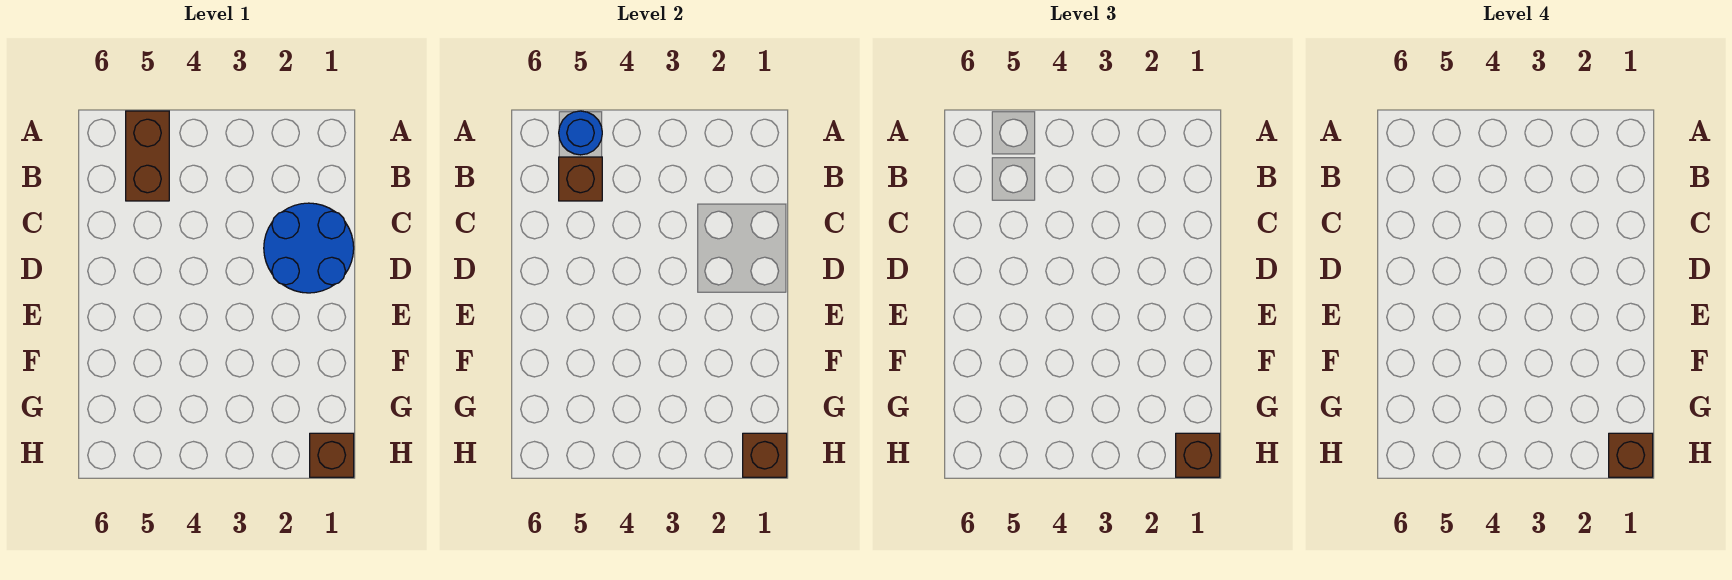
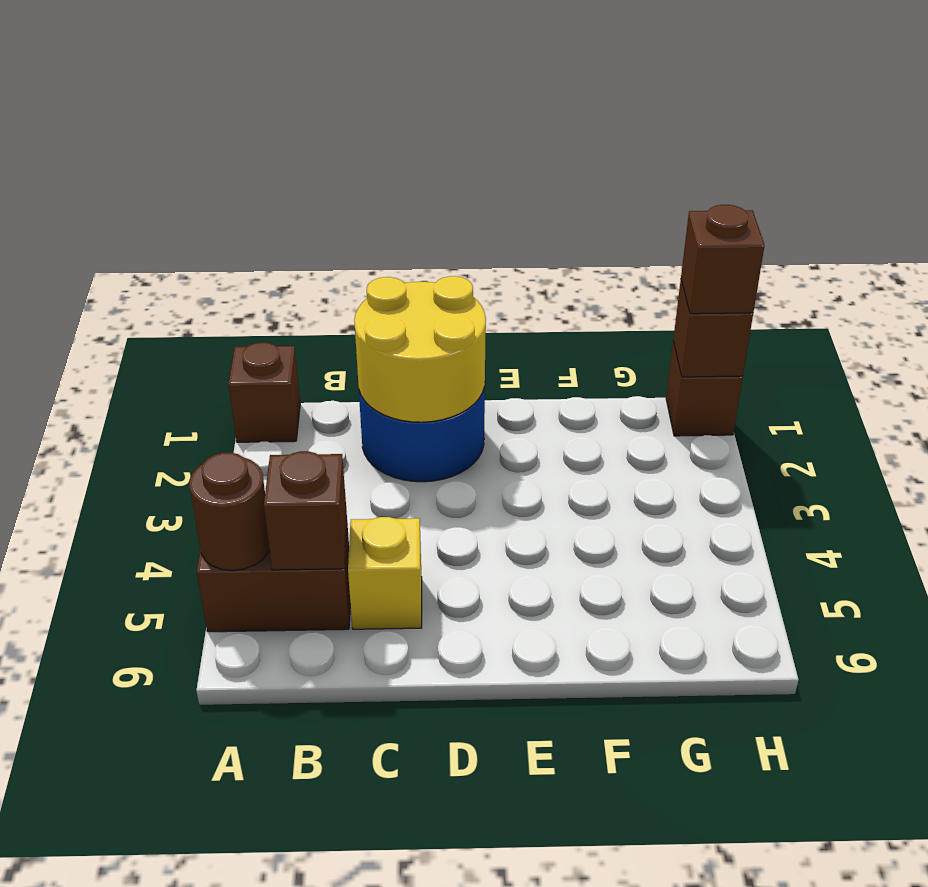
blue 1x1 round brick [559,111,602,155] -> brown 1x1 round brick [189,453,270,571]
none -> yellow 2x2 round brick [354,276,486,422]
none -> yellow 1x1 brick [348,517,422,629]
brown 1x1 brick [1609,433,1653,477] -> brown 1x1 brick moved to [228,342,300,442]

